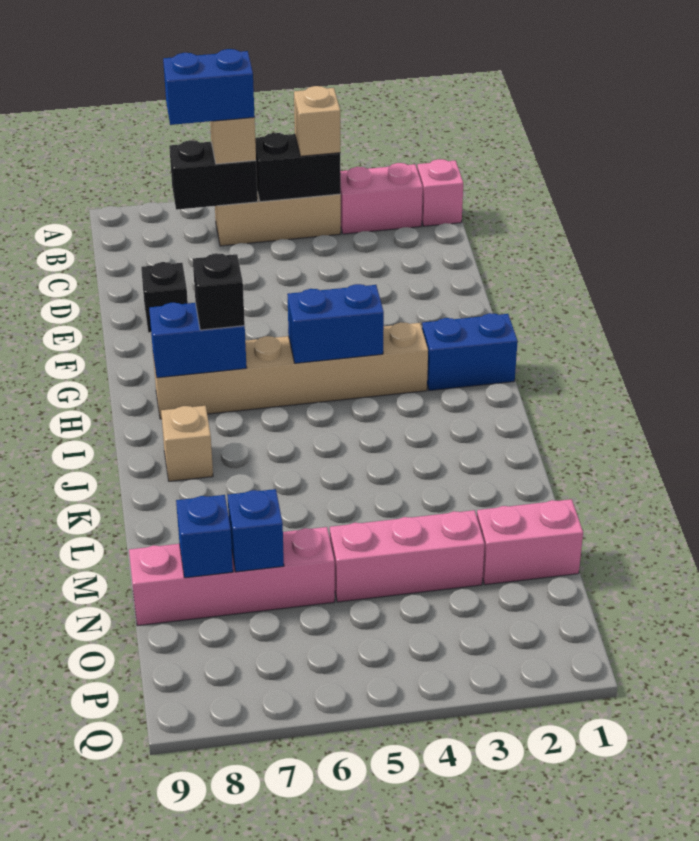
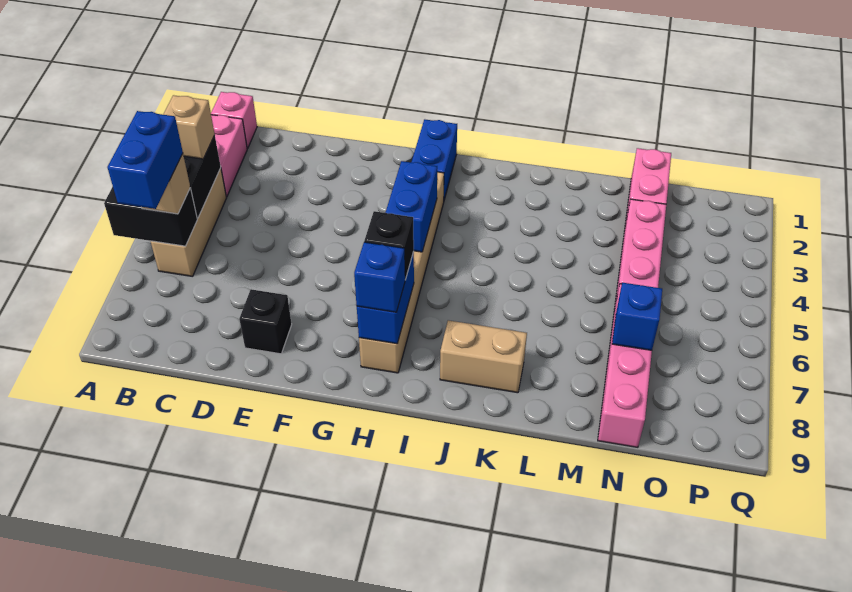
black 1x2 brick [169,140,258,210] -> black 1x2 brick turned to [104,187,197,246]
tan 1x1 brick [161,406,213,481] -> tan 1x2 brick [440,320,527,393]
blue 1x1 brick [176,495,233,578] -> blue 1x1 brick moved to [354,242,405,312]

